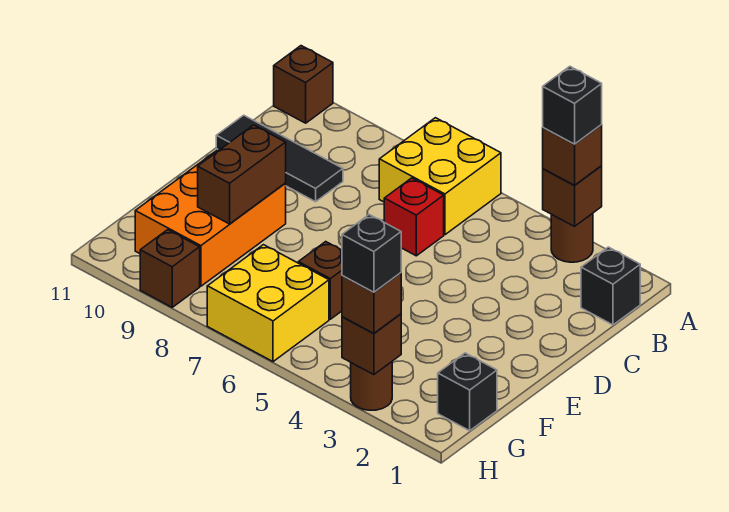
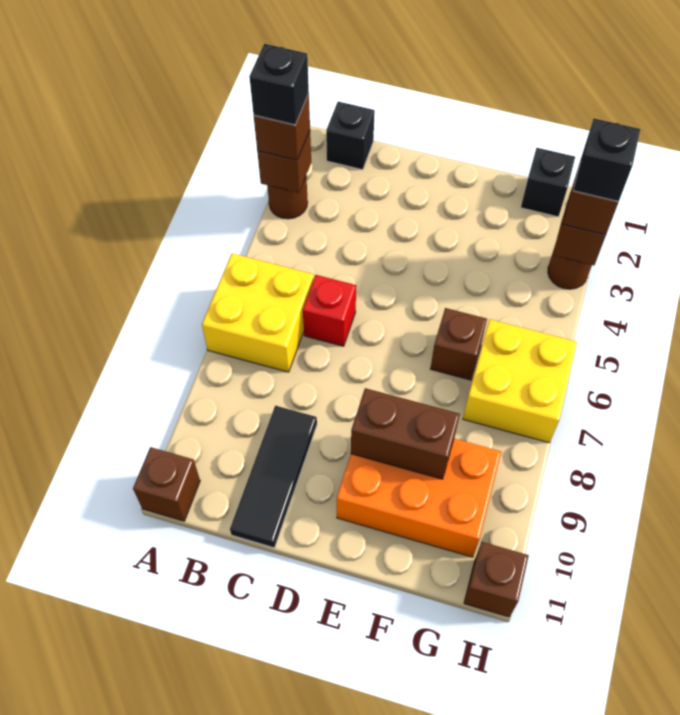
brown 1x1 brick [140,230,200,307] -> brown 1x1 brick moved to [464,542,529,617]

